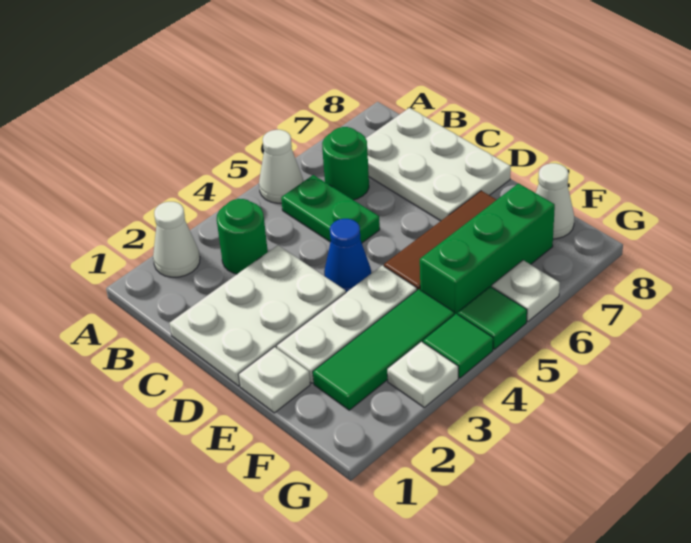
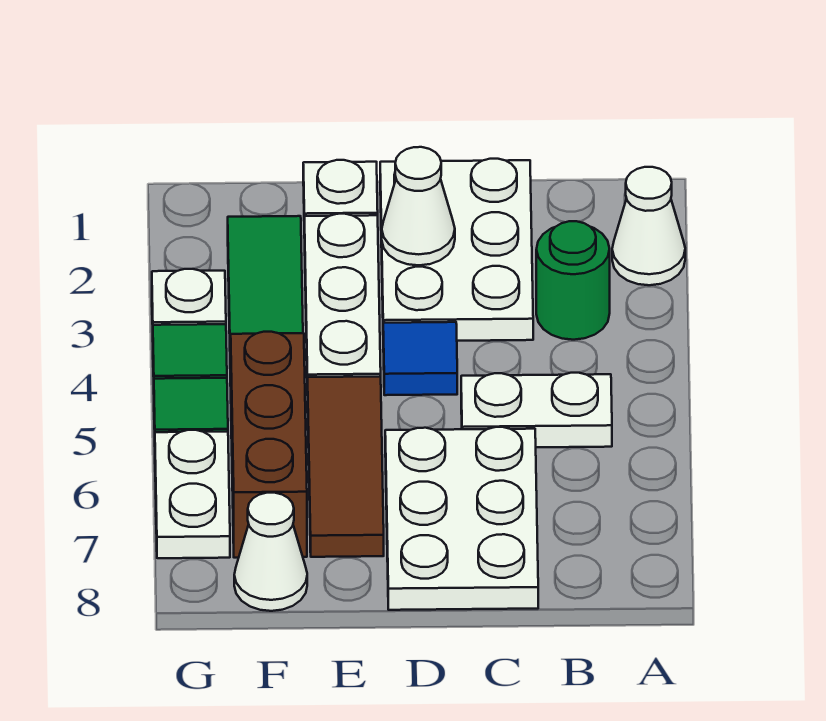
white 1x1 cone [259,130,303,203] -> white 1x1 cone moved to [382,147,455,265]
green 1x2 plate [281,175,380,243] -> white 1x2 plate [461,373,612,447]
green 1x1 round brick [322,127,369,200] -> none
white 2x3 plate [366,108,511,221] -> white 2x3 plate turned to [385,427,538,610]
blue 1x1 cone [324,219,371,292] -> blue 1x1 tile [383,322,457,395]
green 1x3 brick [420,183,555,315] -> brown 1x3 brick [231,332,307,558]
white 1x1 plate [492,260,560,322] -> white 1x2 plate [155,430,230,558]

